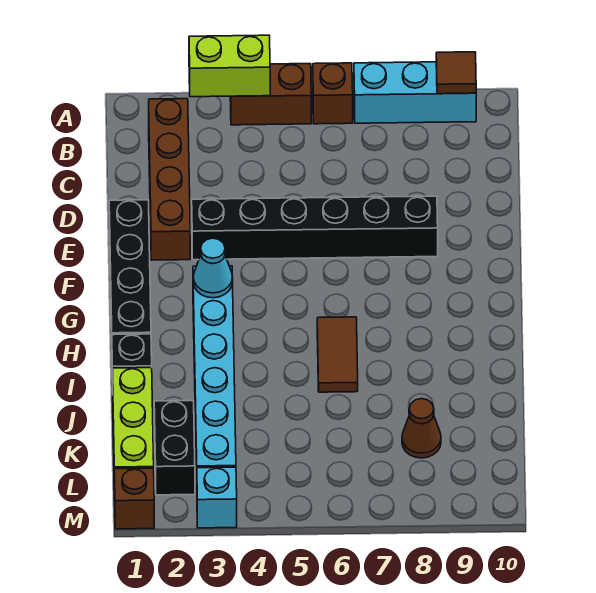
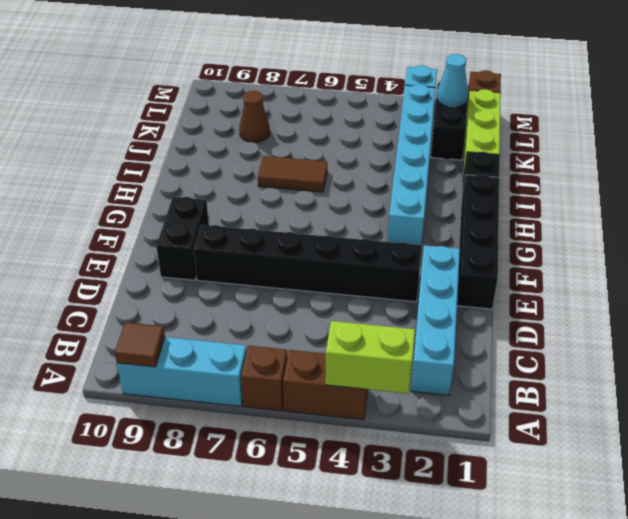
brown 1x4 brick [149,99,190,260] -> cyan 1x4 brick [411,245,460,395]
none -> black 1x2 brick [156,197,209,280]
cyan 1x1 cone [193,238,233,298] -> cyan 1x1 cone moved to [436,54,468,107]
brown 1x2 tile [317,317,358,392] -> brown 1x2 tile turned to [258,156,327,192]

